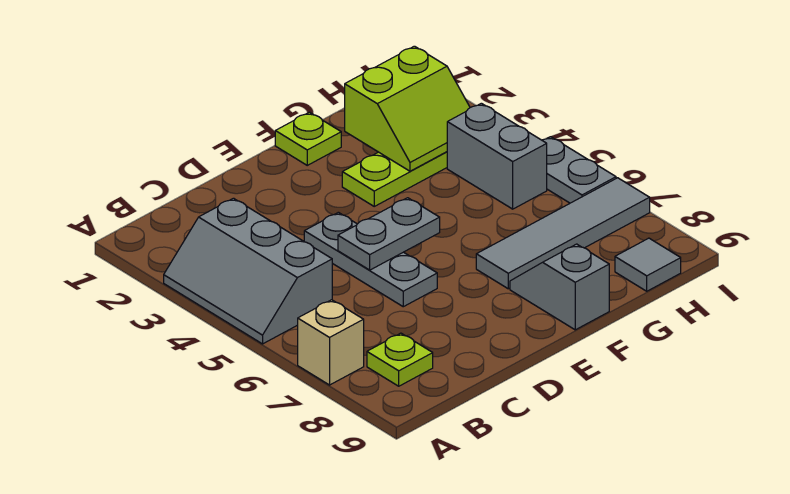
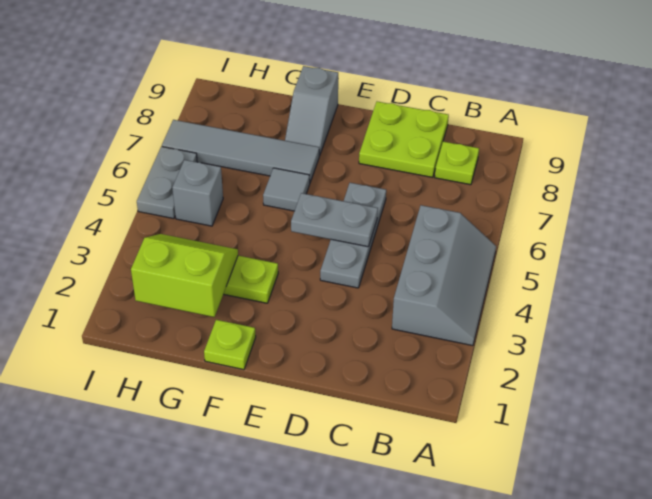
tan 1x1 brick [298,300,364,385] -> none
none -> lime 2x2 plate [359,102,449,177]
grey 1x2 brick [447,103,547,209] -> grey 1x1 brick [172,160,223,226]
grey 1x1 tile [615,238,681,291] -> grey 1x1 tile moved to [263,168,310,211]

